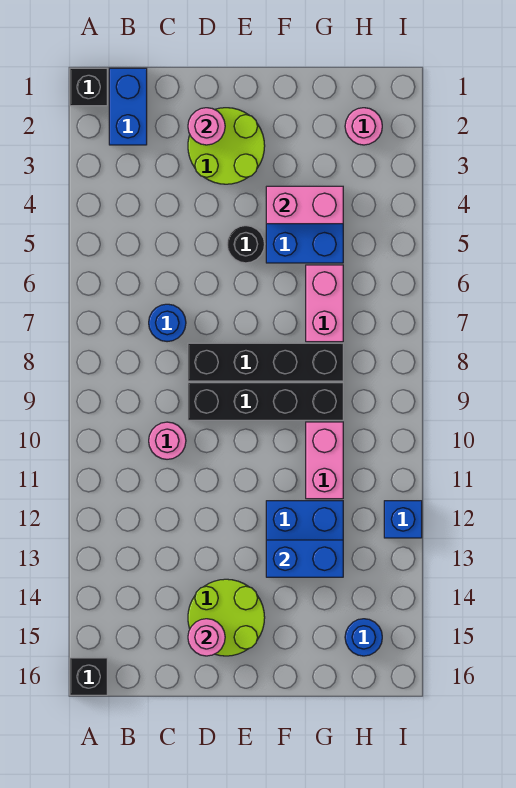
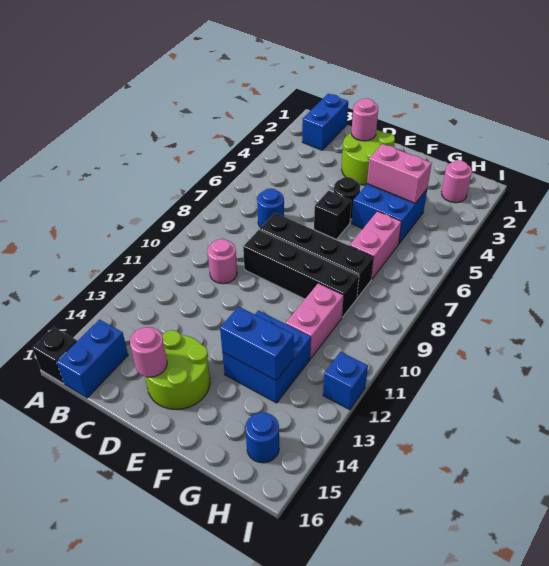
black 1x1 brick [70,68,107,106] -> black 1x1 brick moved to [314,191,351,239]
none -> blue 1x2 brick [57,320,128,398]

